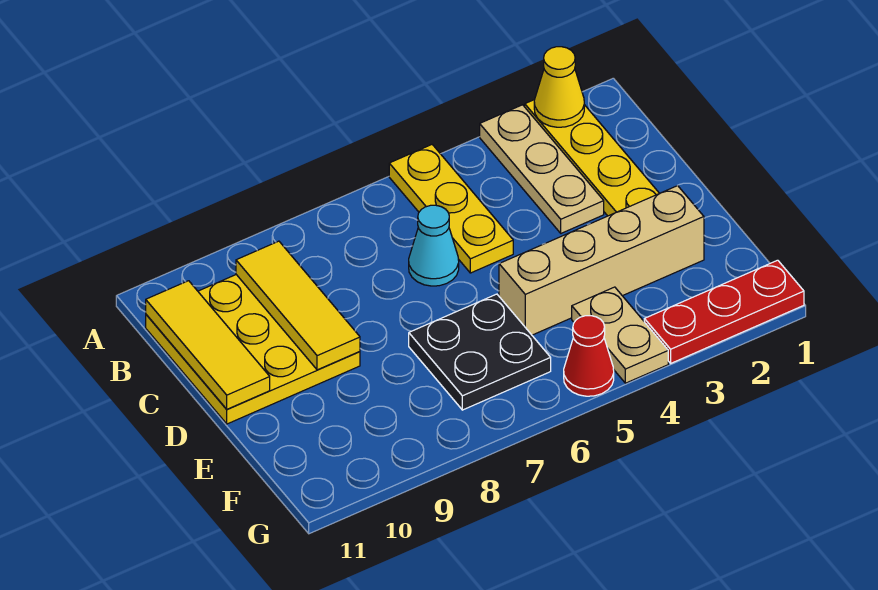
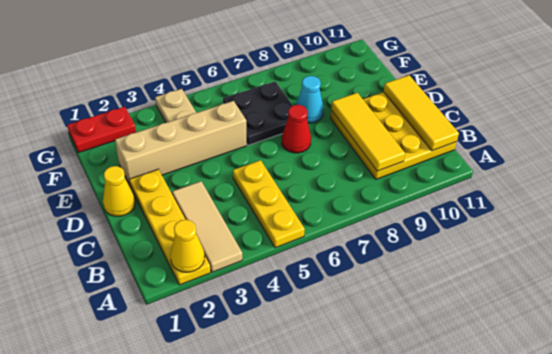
tan 1x3 plate [480,105,604,233] -> tan 1x3 tile [172,181,242,272]
cyan 1x1 cone [409,205,459,286] -> cyan 1x1 cone moved to [296,76,324,123]
none -> yellow 1x1 cone [103,166,135,216]
red 1x3 plate [644,260,804,363] -> red 1x2 plate [67,107,136,153]
red 1x1 cone [564,316,614,396] -> red 1x1 cone moved to [282,105,311,153]

